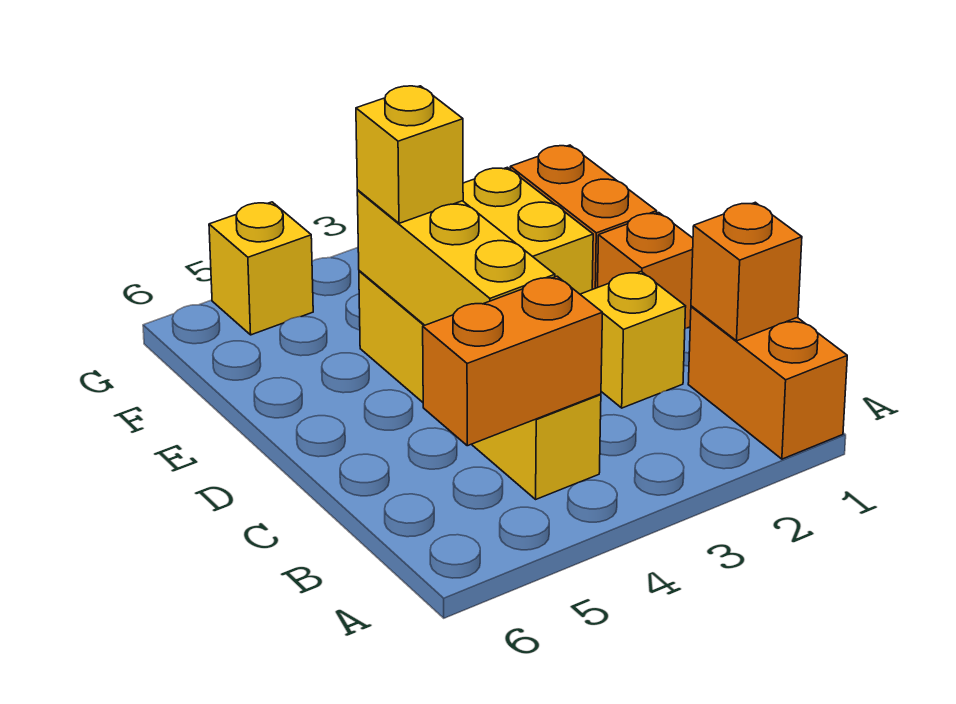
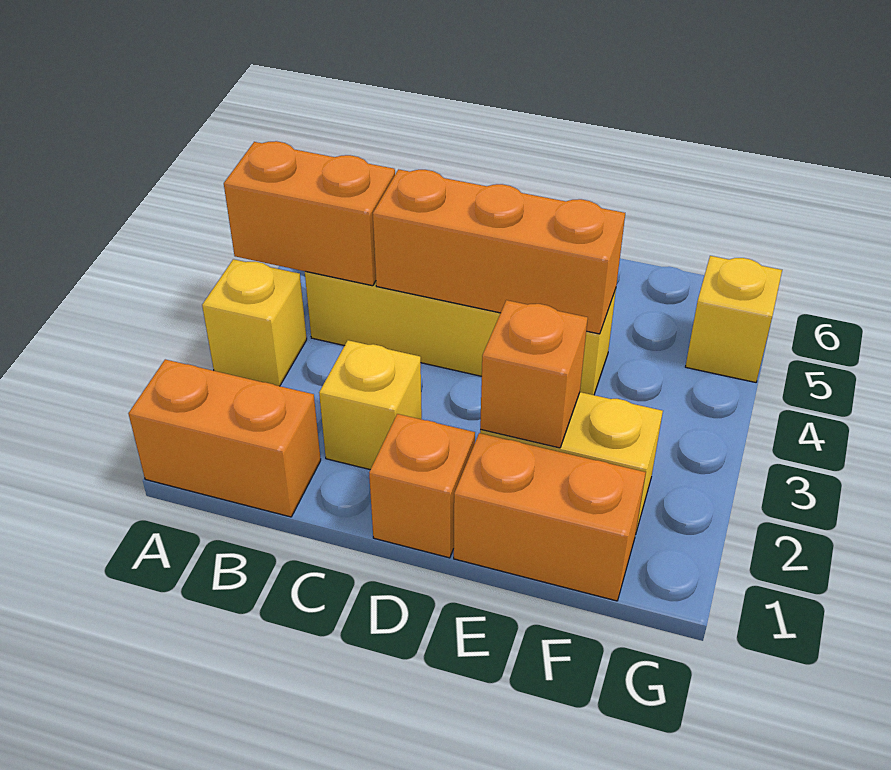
orange 1x1 brick [691,202,802,341] -> orange 1x1 brick moved to [480,300,588,448]
orange 1x2 brick [423,276,602,446] -> orange 1x2 brick turned to [224,141,395,286]
yellow 1x3 brick [357,190,555,325] -> orange 1x3 brick [373,169,625,334]
yellow 1x1 brick [356,86,463,223] -> yellow 1x1 brick moved to [202,259,307,386]

